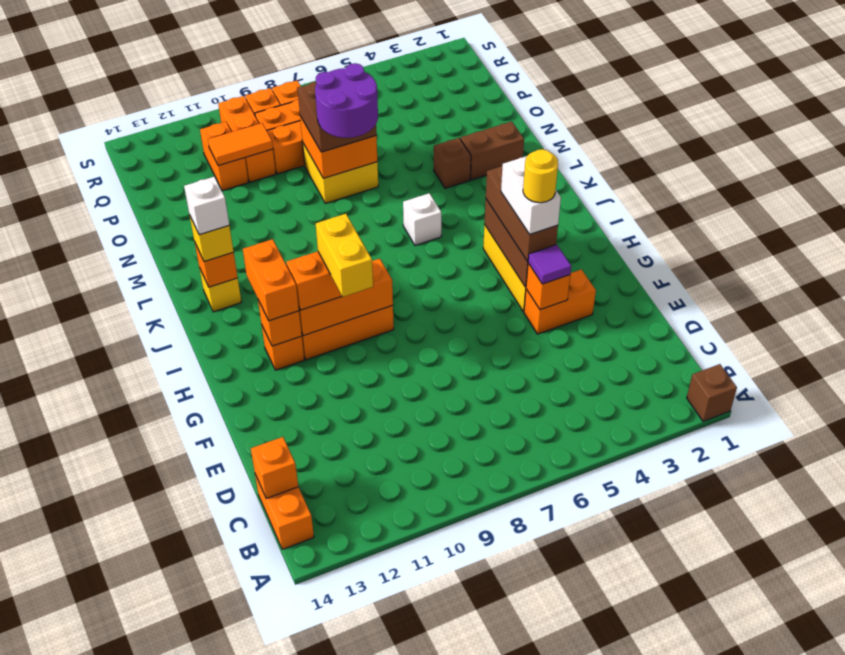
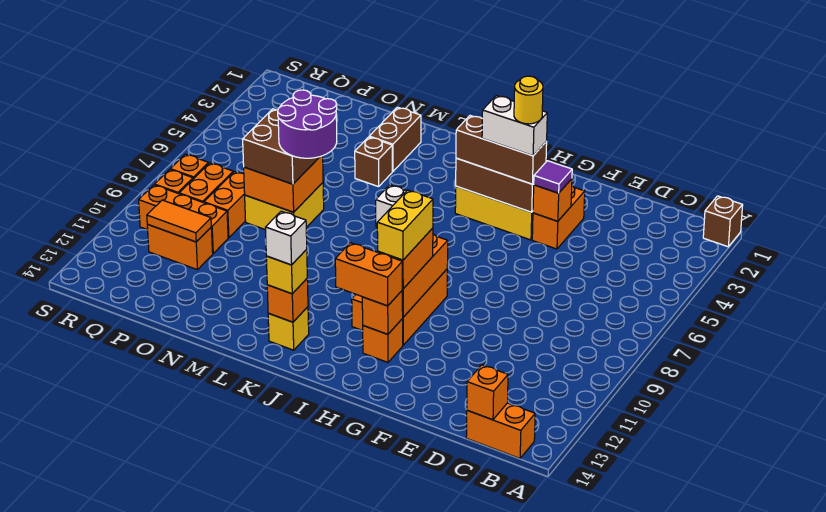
yellow 1x2 brick [316,214,373,297] -> yellow 1x2 brick turned to [377,190,433,260]
orange 1x2 tile [208,123,273,166] -> orange 1x2 tile turned to [147,200,211,242]

